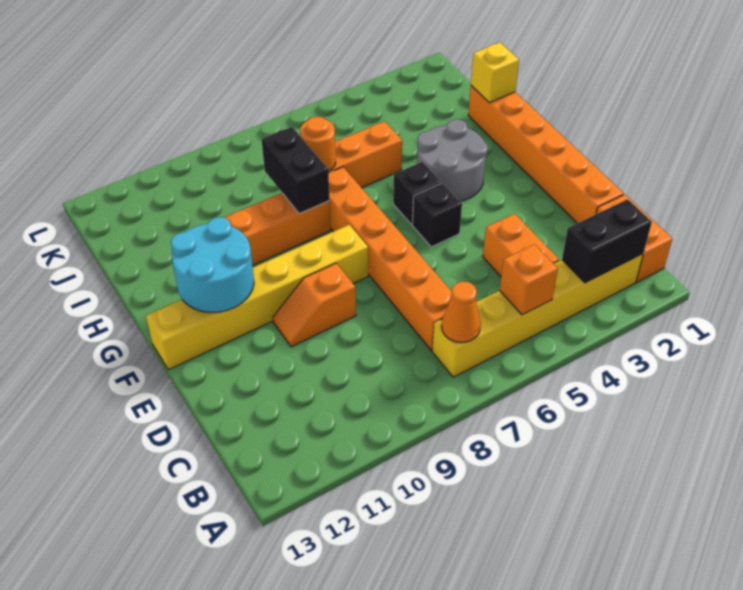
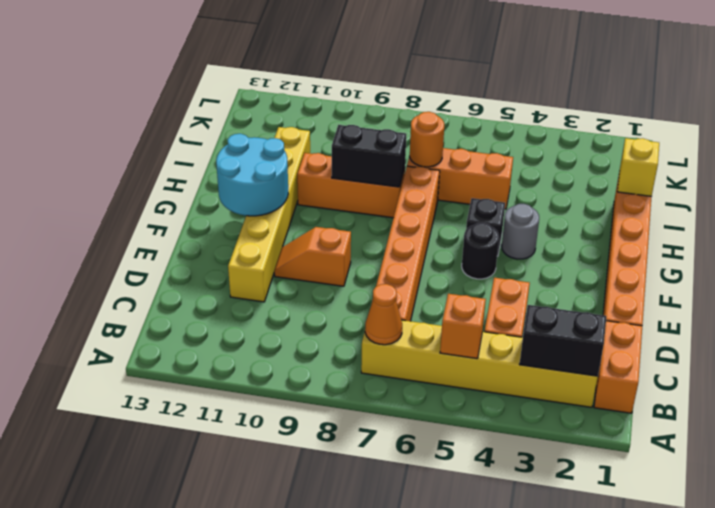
black 1x1 brick [412,183,462,247] -> black 1x1 round brick [462,223,499,279]
yellow 1x6 brick [146,225,368,370] -> yellow 1x6 brick turned to [228,127,310,302]
grey 2x2 round brick [417,119,488,201] -> grey 1x1 round brick [502,204,539,259]
black 1x2 brick [262,127,330,214] -> black 1x2 brick turned to [332,125,406,187]

